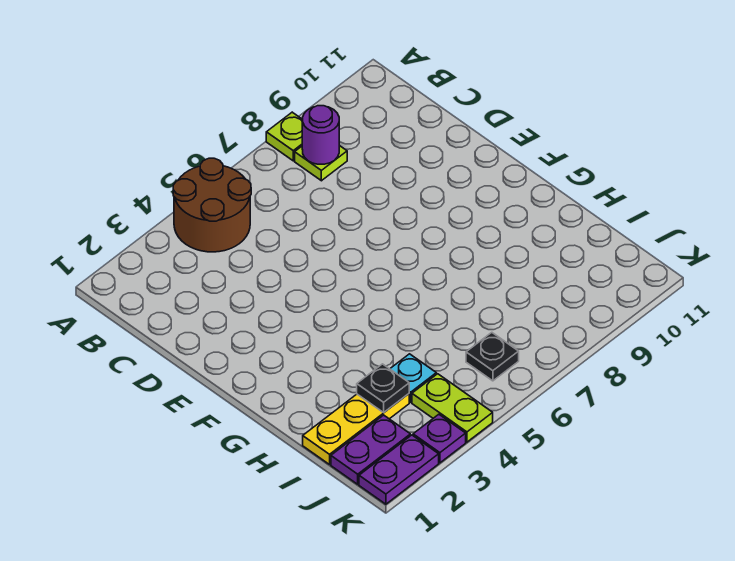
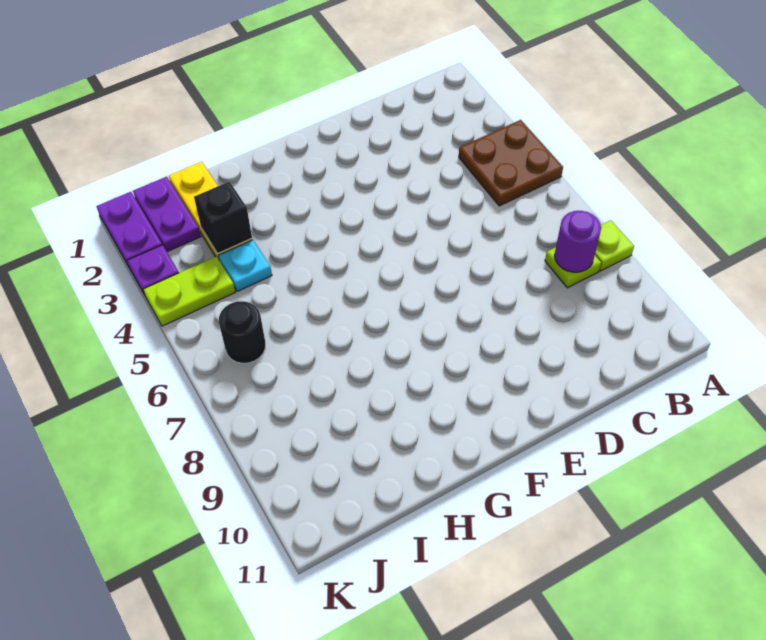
brown 2x2 round brick [173,158,251,252] -> brown 2x2 plate [459,120,563,206]
black 1x1 plate [357,364,409,412] -> black 1x1 brick [194,182,252,254]
black 1x1 plate [466,332,519,381] -> black 1x1 round brick [219,301,265,363]

